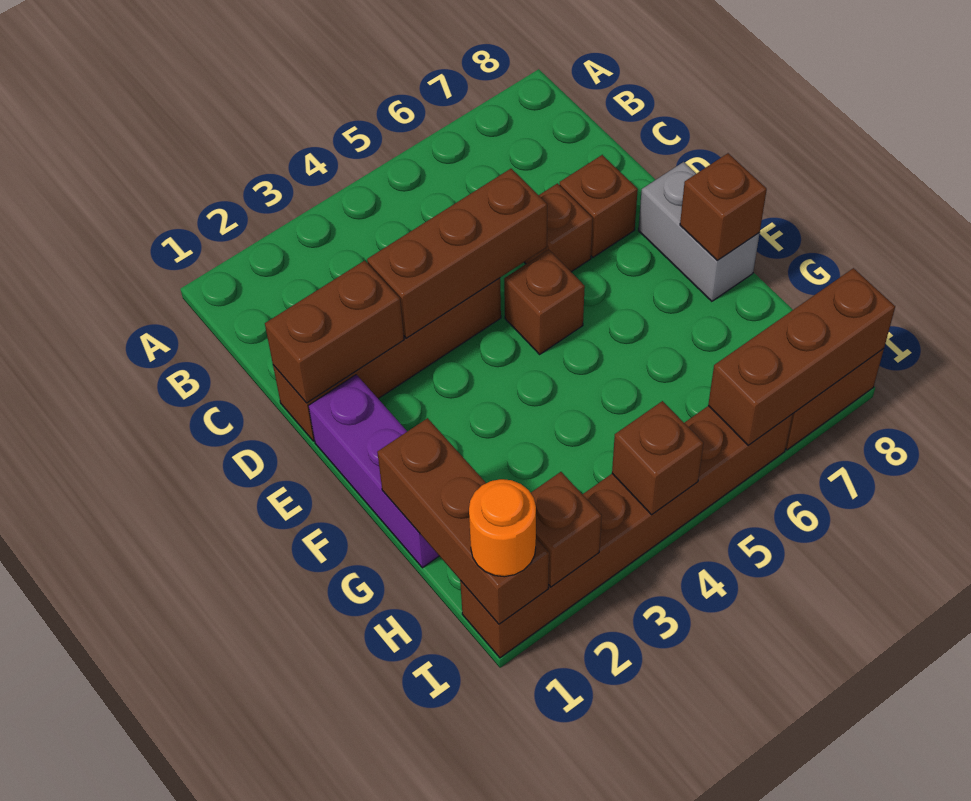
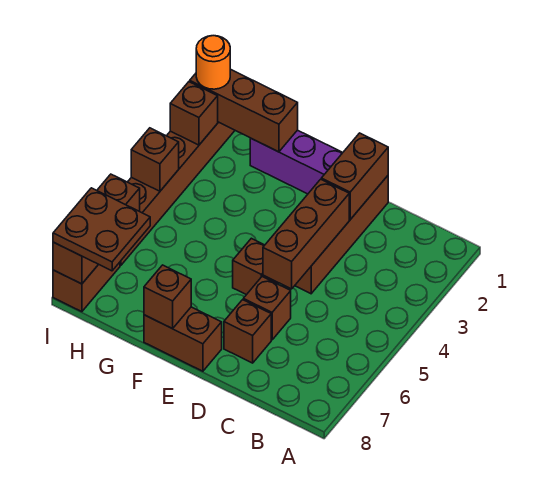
grey 1x2 brick [638,162,760,301] -> brown 1x2 brick [144,307,222,371]
none -> brown 2x2 plate [53,188,150,271]

